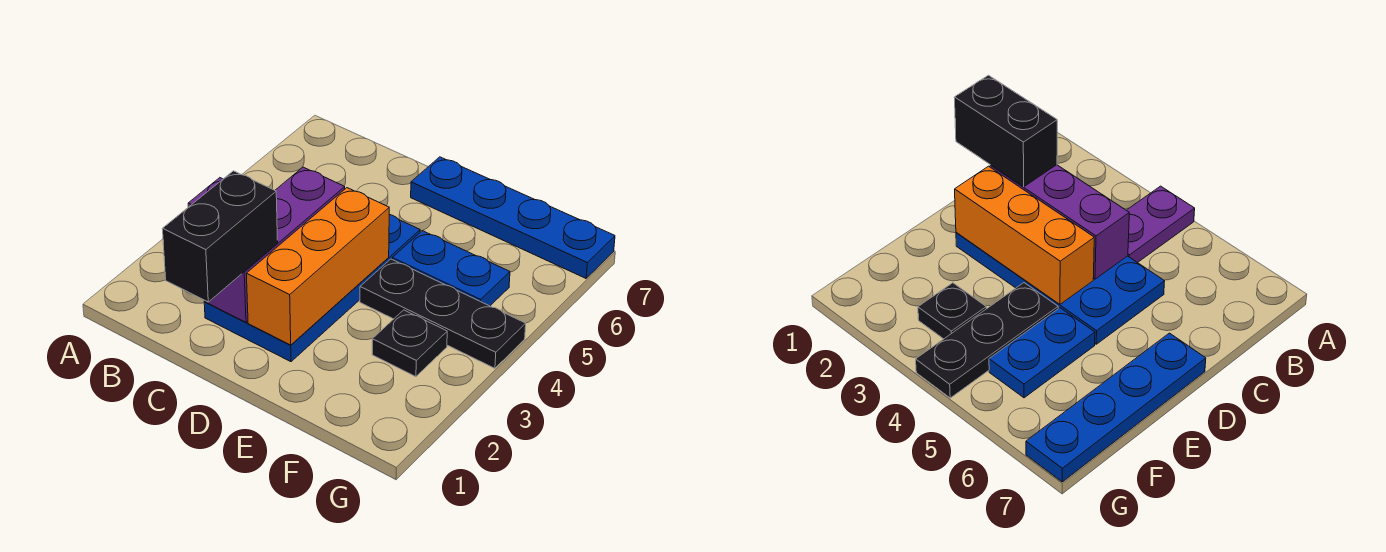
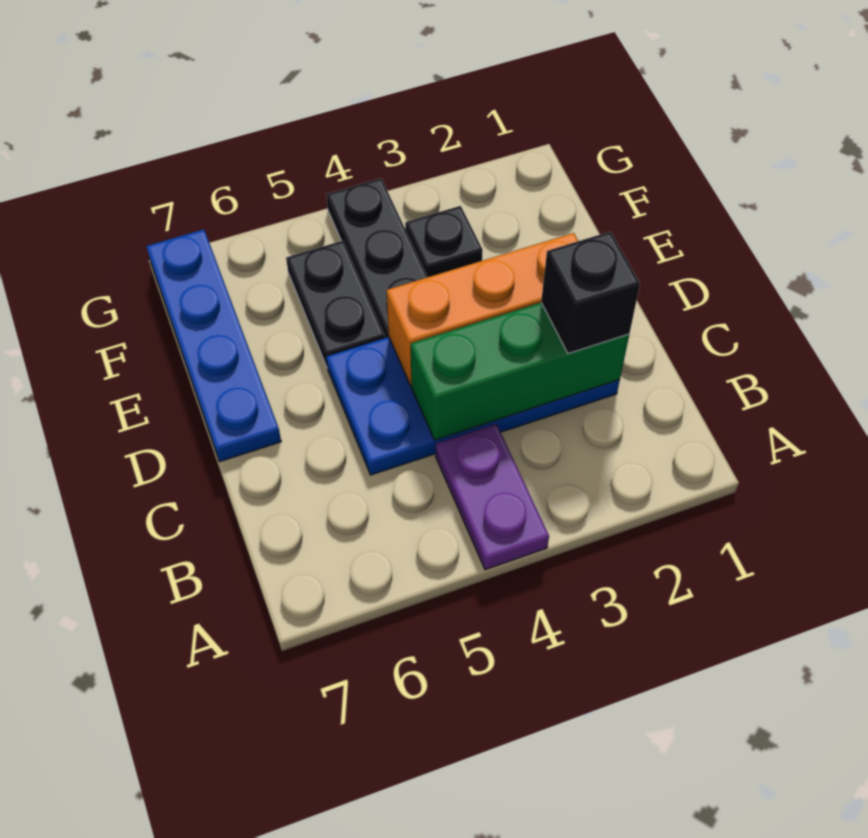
black 1x2 brick [162,171,278,302] -> black 1x1 brick [541,231,640,354]
purple 1x3 brick [204,167,345,322] -> green 1x3 brick [411,303,629,440]
blue 1x2 plate [392,231,510,306] -> black 1x2 plate [286,241,385,368]

